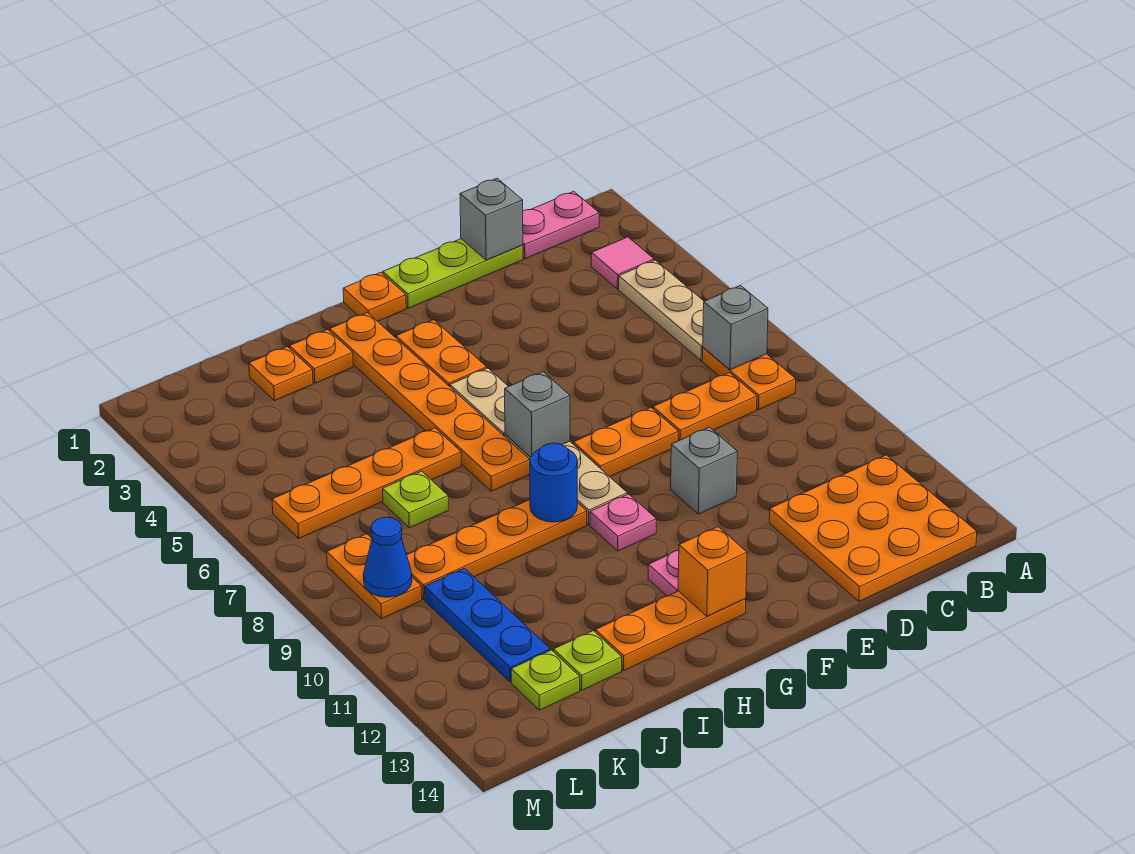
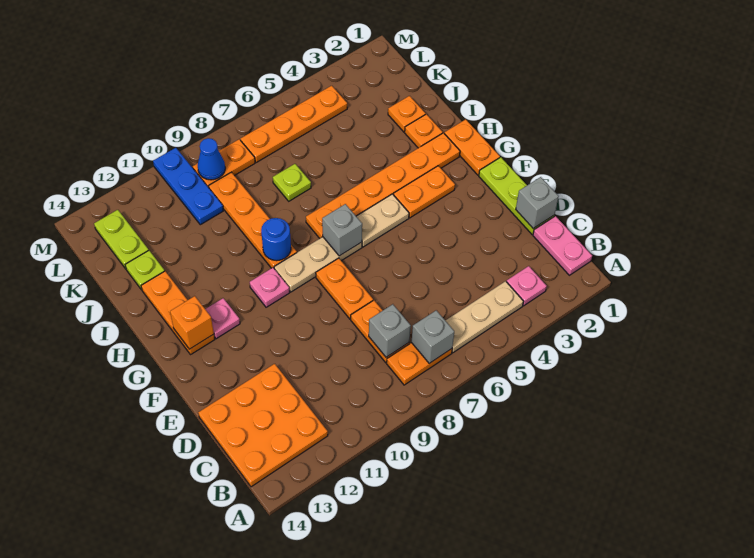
pink 1x1 tile [591,237,654,289] -> pink 1x1 plate [507,266,547,306]
grey 1x1 brick [671,427,737,514] -> grey 1x1 brick moved to [369,304,411,357]
orange 1x1 plate [343,272,406,321] -> orange 1x2 plate [444,119,500,175]
orange 1x4 plate [272,428,461,538] -> orange 1x4 plate turned to [241,86,347,162]
blue 1x3 plate [425,568,550,682] -> blue 1x3 plate turned to [153,148,223,225]
lime 1x1 plate [511,650,580,710] -> lime 1x2 plate [94,210,149,269]

